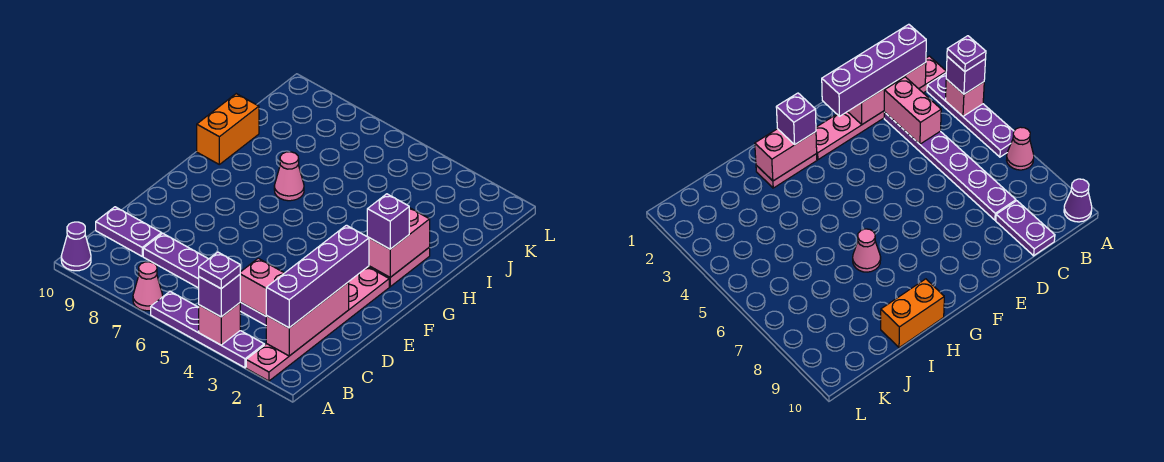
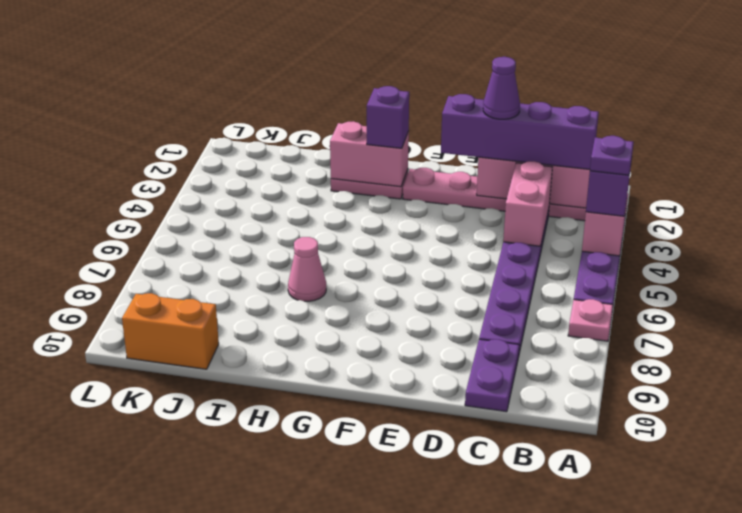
pink 1x1 cone [133,262,163,311] -> pink 1x1 plate [568,299,613,341]
purple 1x1 cone [61,222,91,271] -> purple 1x1 cone moved to [483,57,520,119]
orange 1x2 brick [197,94,259,164] -> orange 1x2 brick moved to [122,293,219,369]

